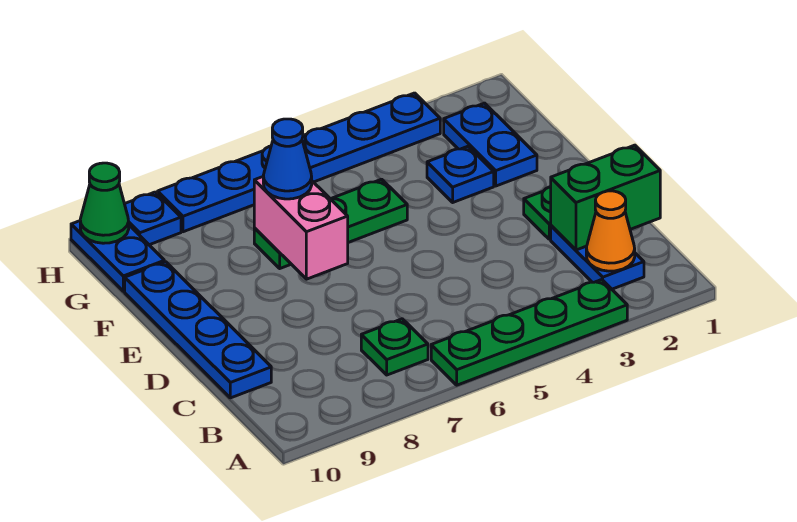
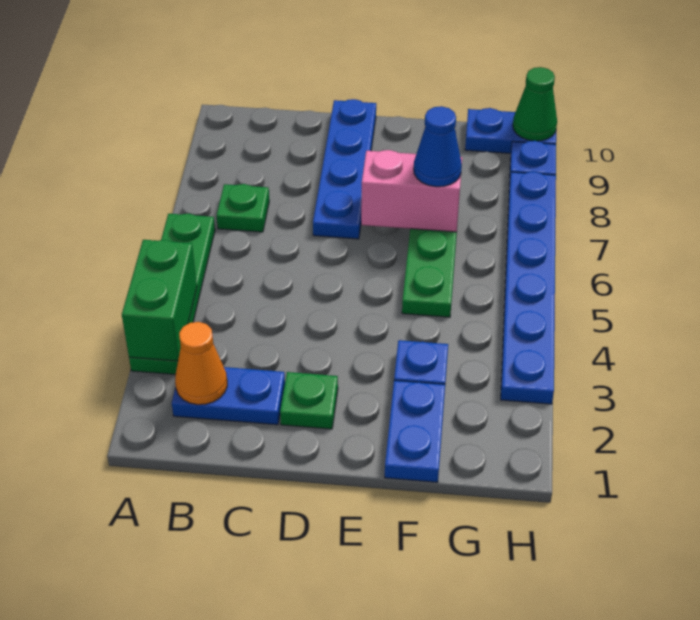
green 1x2 brick [551,145,660,250] -> green 1x2 brick moved to [122,240,197,361]
blue 1x4 plate [125,262,271,398] -> blue 1x4 plate turned to [313,99,376,239]
blue 1x2 plate [444,103,537,186] -> blue 1x2 plate turned to [385,380,445,482]

